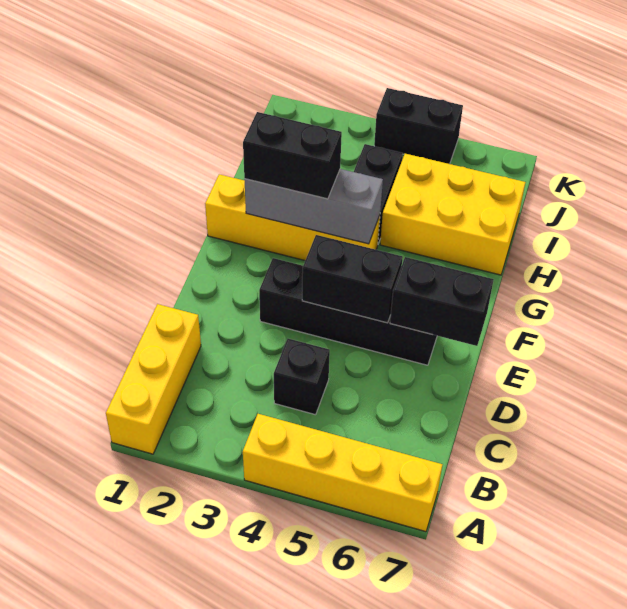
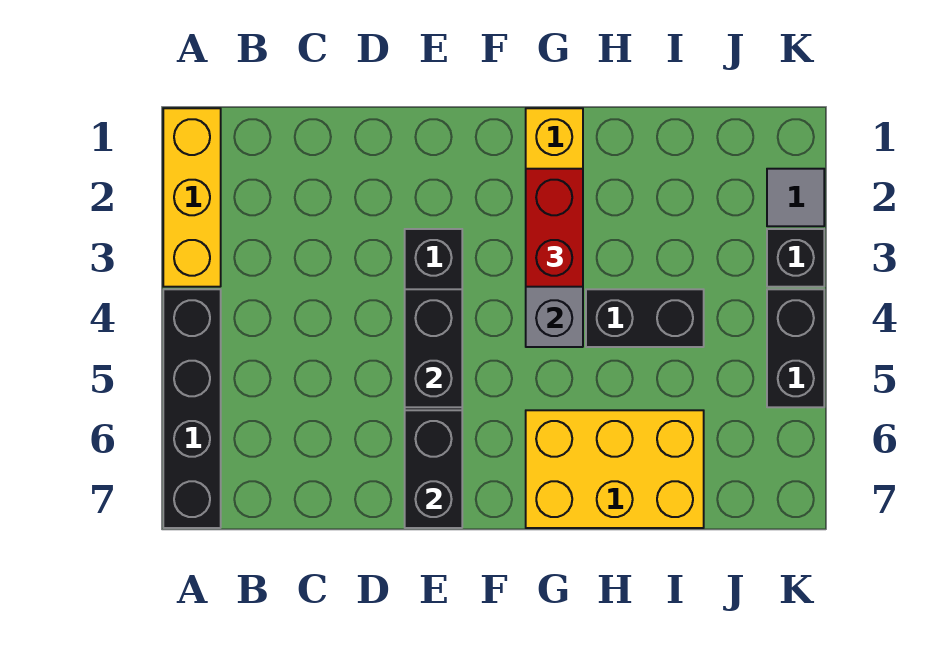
yellow 1x3 brick [106,304,201,454] -> yellow 1x3 brick turned to [163,108,221,287]
yellow 1x4 brick [243,414,443,532] -> black 1x4 brick [163,289,221,528]
black 1x1 brick [274,339,330,415] -> black 1x1 brick moved to [767,229,824,287]
black 1x2 brick [243,112,342,199] -> red 1x2 brick [526,169,583,287]
yellow 2x3 brick [380,154,525,275] -> yellow 2x3 brick turned to [526,410,704,528]
none -> grey 1x1 tile [767,169,824,226]

